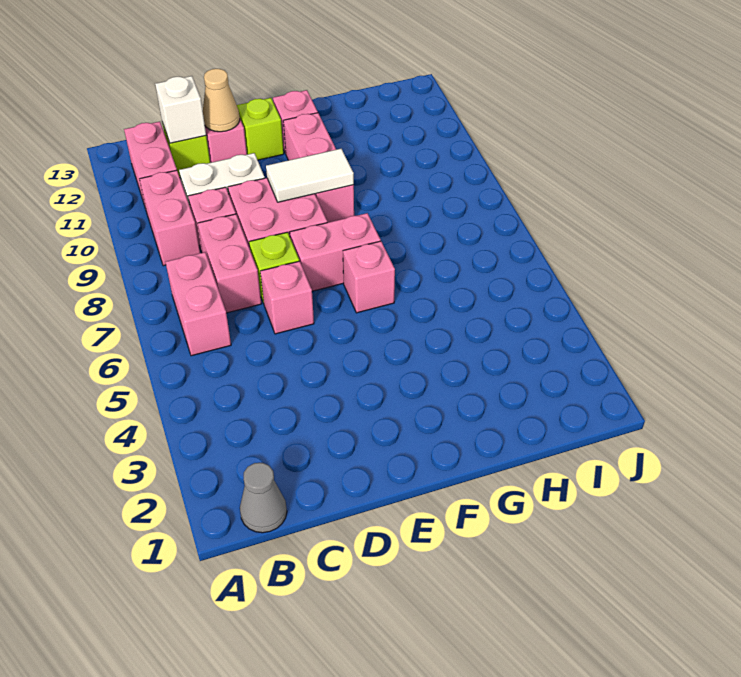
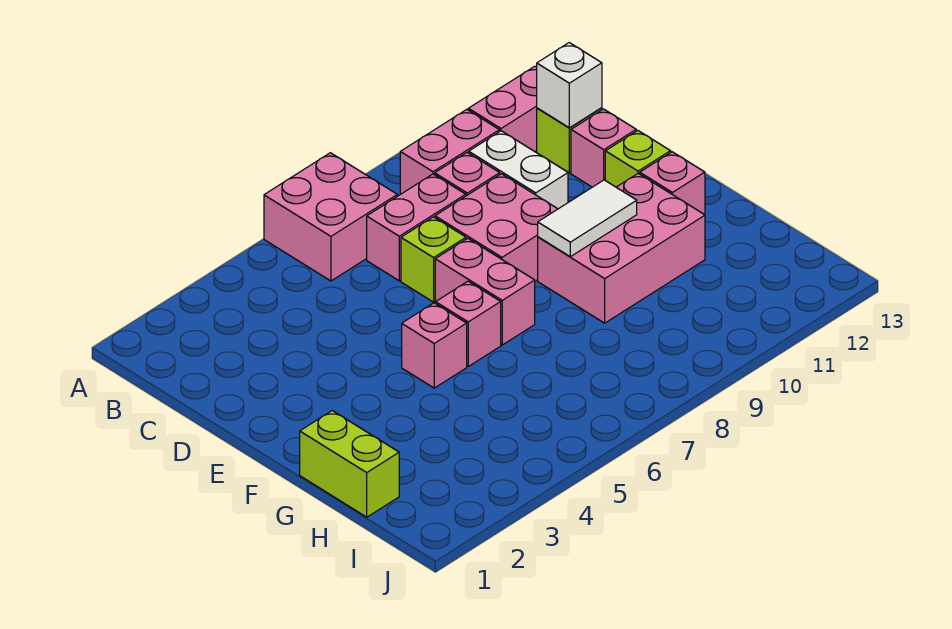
grey 1x1 cone [240,463,287,533] -> none
pink 1x2 brick [165,252,231,356] -> pink 2x2 brick [264,153,397,281]
pink 1x1 brick [260,261,314,334] -> pink 1x1 brick moved to [402,303,467,388]
tan 1x1 cone [203,69,240,132] -> none
white 1x2 tile [266,149,354,202] -> white 1x2 tile turned to [538,180,637,257]
pink 1x3 brick [283,113,354,223] -> pink 2x3 brick [538,174,705,323]
none -> lime 1x2 brick [300,411,399,517]

